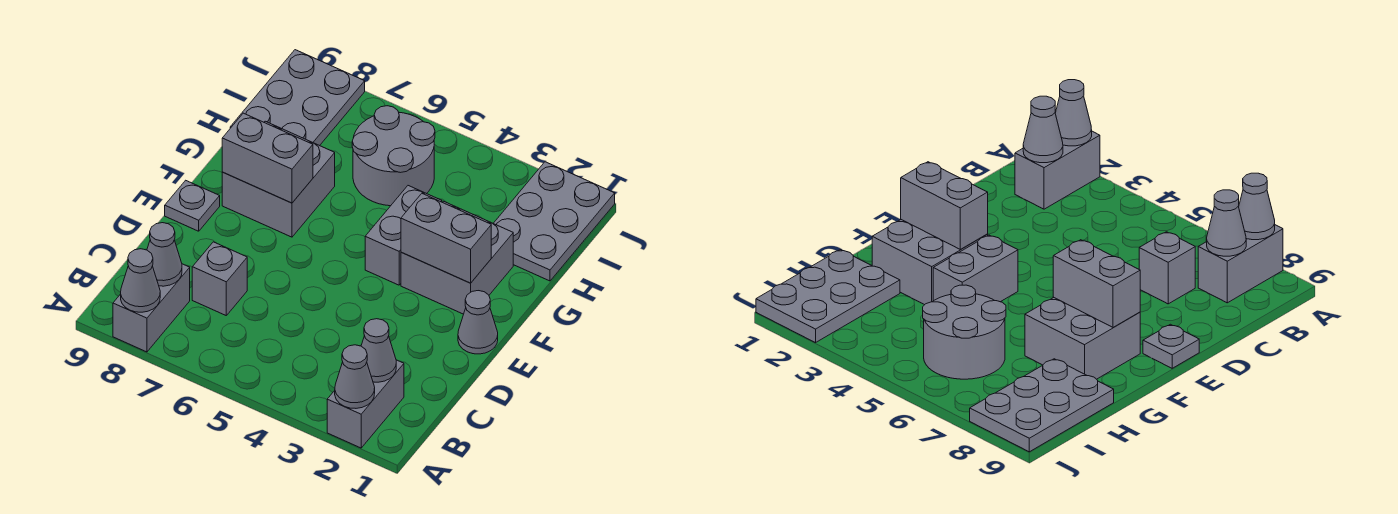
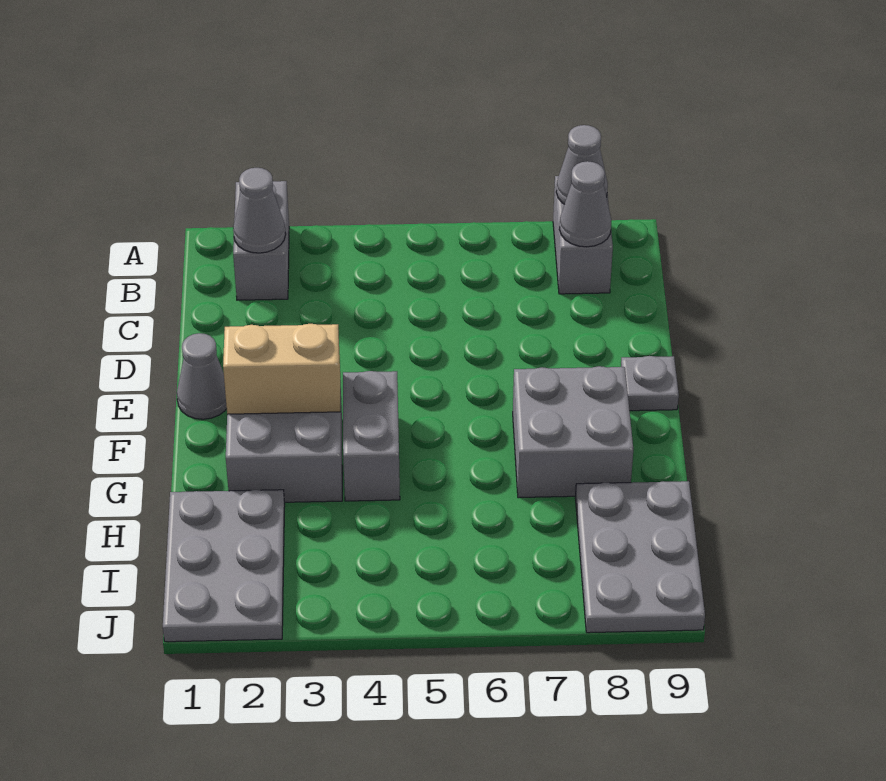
grey 1x1 cone [335,345,375,408] -> none
grey 1x1 brick [192,242,247,315] -> none
grey 1x2 brick [401,194,491,283] -> tan 1x2 brick [223,324,340,414]
grey 1x2 brick [222,113,313,203] -> none
grey 2x2 round brick [352,106,435,206] -> none

